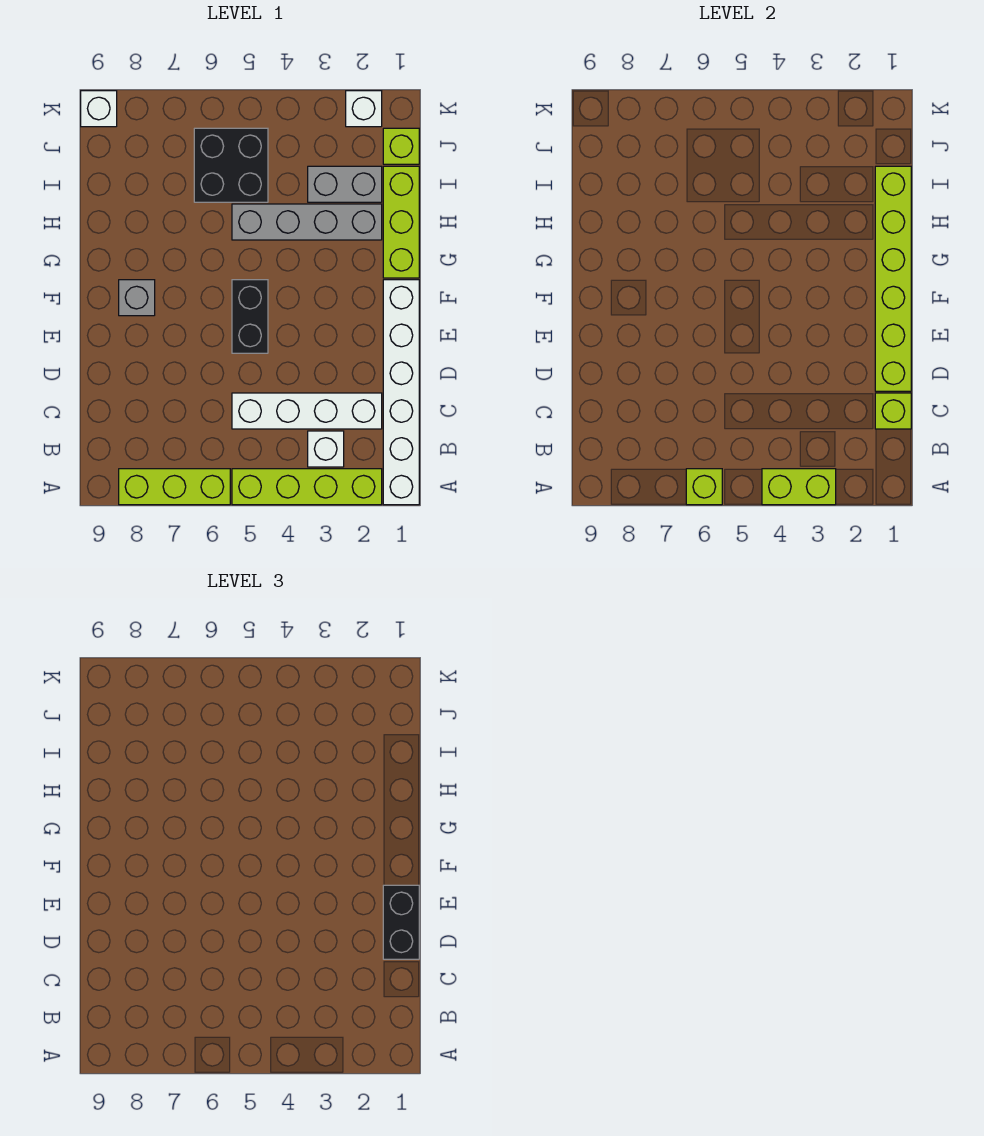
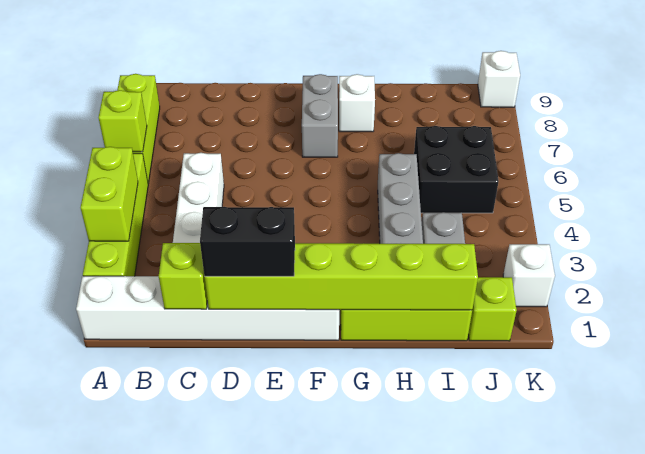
white 1x1 brick [308,431,344,467] -> white 1x1 brick moved to [339,74,375,132]
black 1x2 brick [232,280,268,353] -> none
grey 1x1 brick [119,280,155,316] -> grey 1x2 brick [302,74,338,157]

